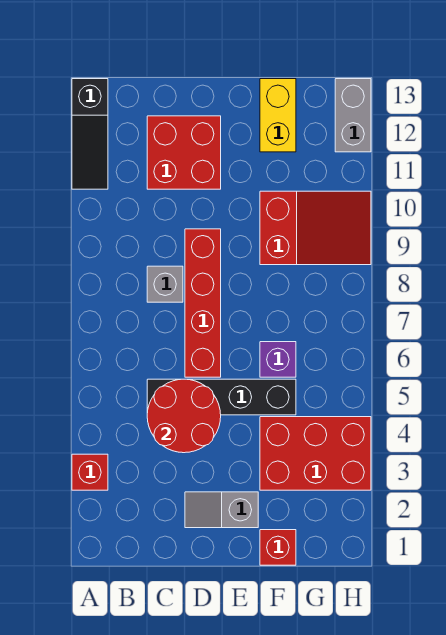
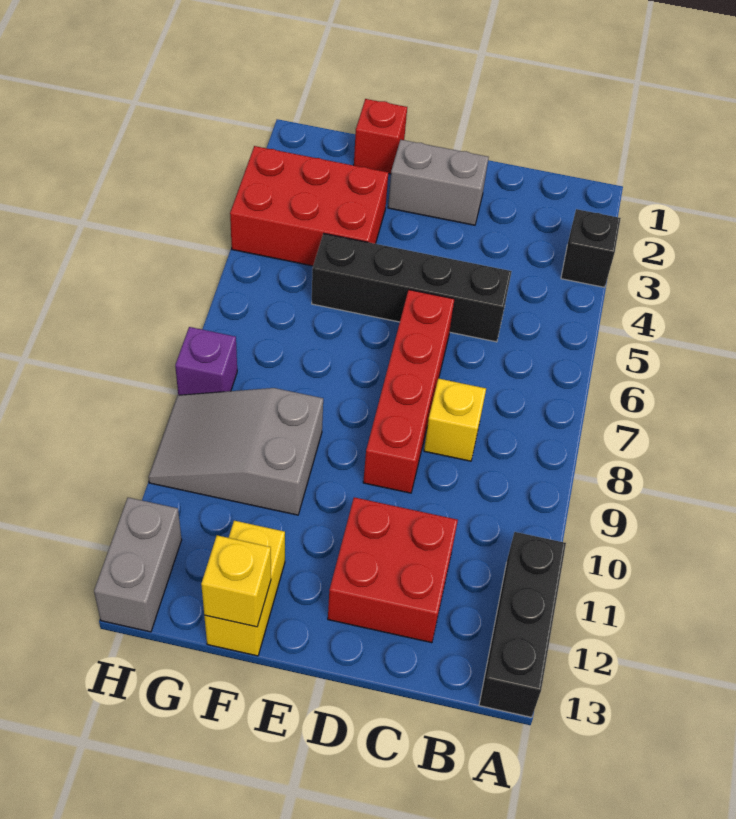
red 1x1 brick [72,454,108,490] -> black 1x1 brick [561,209,621,287]
black 1x3 slope [72,79,108,189] -> black 1x3 brick [479,532,566,717]
red 2x2 round brick [147,379,221,453] -> none
grey 1x1 brick [147,266,183,302] -> yellow 1x1 brick [424,378,486,461]
grey 1x2 slope [185,492,258,528] -> grey 1x2 brick [388,140,489,225]
purple 1x1 brick [260,342,296,377] -> purple 1x1 brick moved to [175,327,237,395]
red 2x3 slope [260,191,371,265] -> grey 2x3 slope [148,388,323,515]
none -> yellow 1x1 brick [201,535,271,627]

